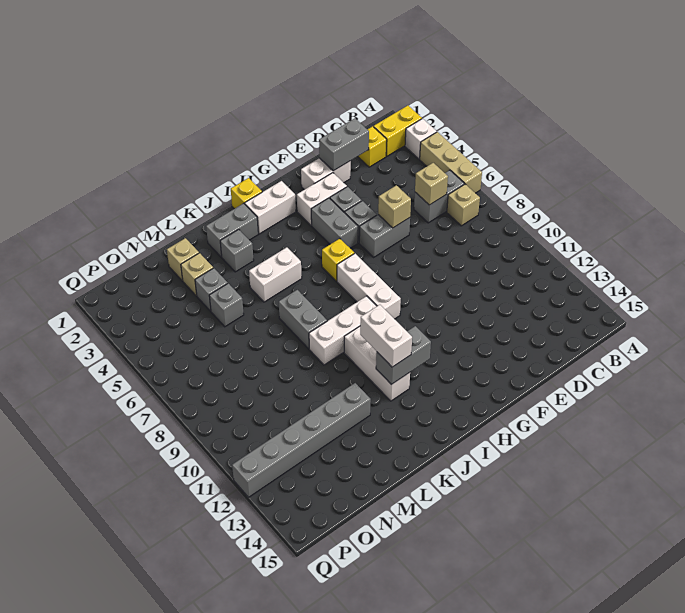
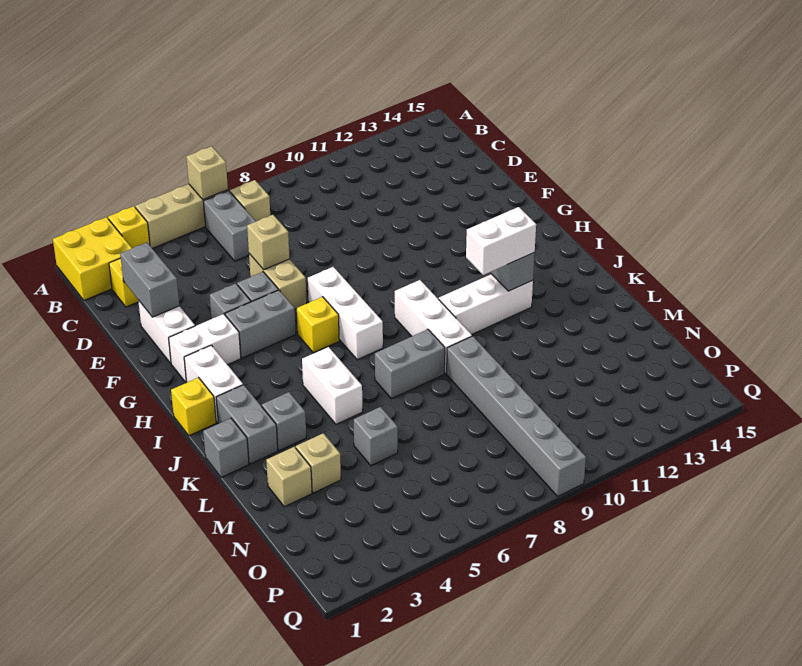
yellow 1x2 brick [374,106,422,156] -> yellow 2x2 brick [53,217,132,300]
white 1x1 brick [405,119,437,159] -> yellow 1x1 brick [108,206,150,248]
tan 1x1 brick [415,163,448,205] -> tan 1x1 brick moved to [186,146,228,200]
grey 1x2 brick [359,215,410,257] -> tan 1x2 brick [249,254,307,309]
white 1x2 brick [297,173,347,225] -> white 1x2 brick turned to [169,314,241,383]
white 1x3 brick [337,253,401,319] -> white 1x3 brick turned to [308,267,383,360]
grey 1x6 brick [232,383,371,497] -> grey 1x6 brick moved to [447,336,586,496]
grey 1x1 brick [195,268,228,311] -> grey 1x1 brick moved to [203,418,249,477]

